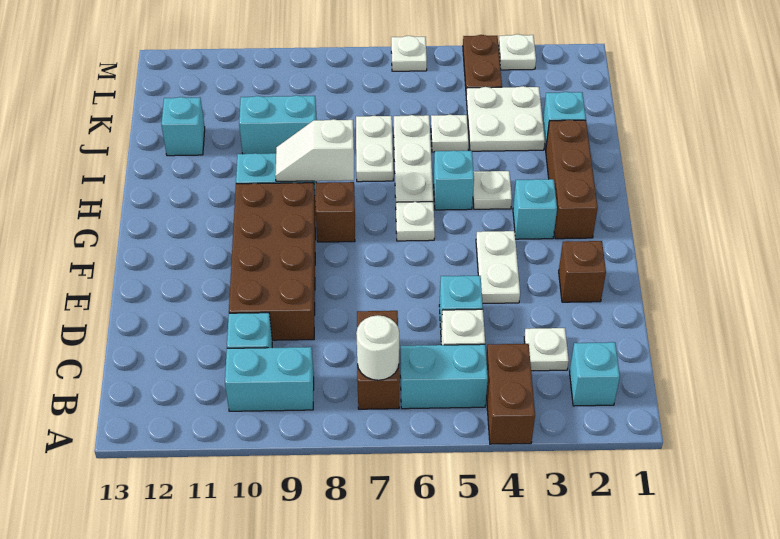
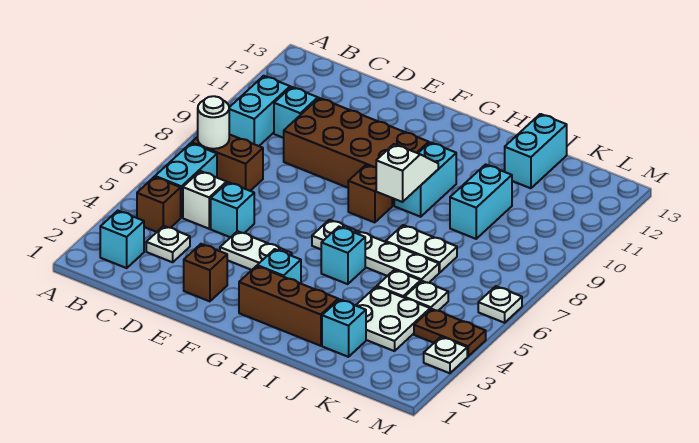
brown 1x2 brick [486,344,535,444] -> brown 1x1 brick [137,177,181,232]
white 1x1 plate [473,171,512,209] -> white 1x1 plate moved to [405,281,448,311]
cyan 1x1 brick [161,97,205,156] -> cyan 1x2 brick [505,114,567,188]

